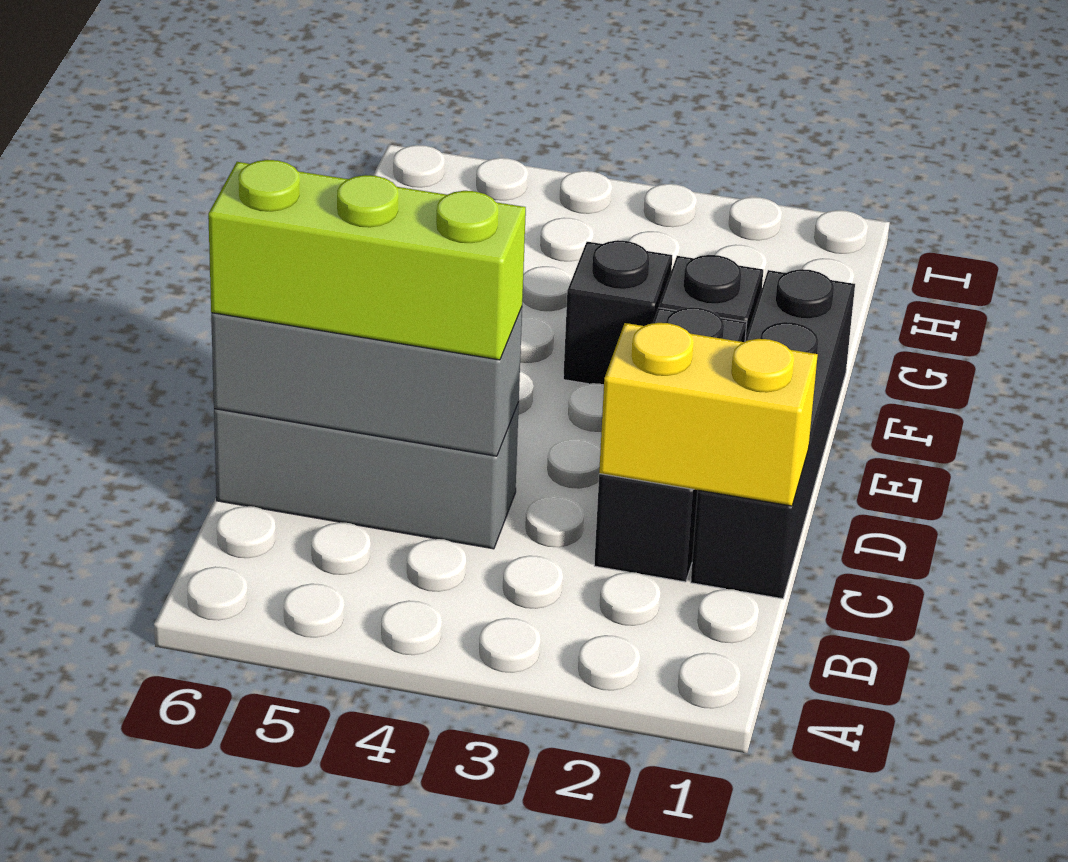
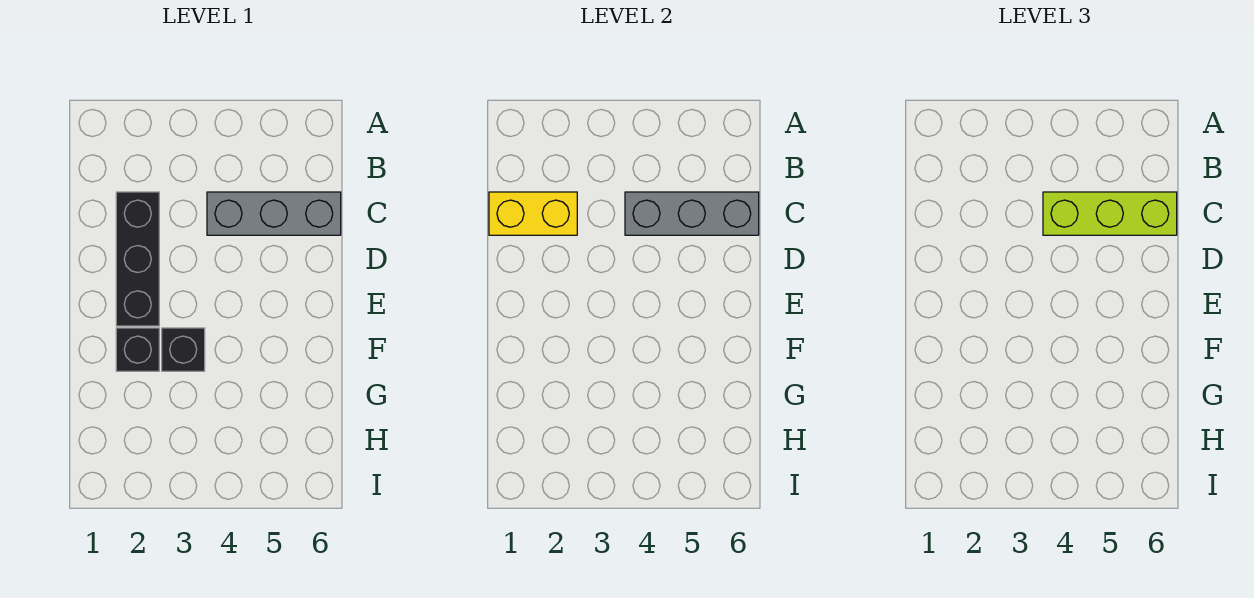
black 1x4 brick [691,269,855,599] -> none

